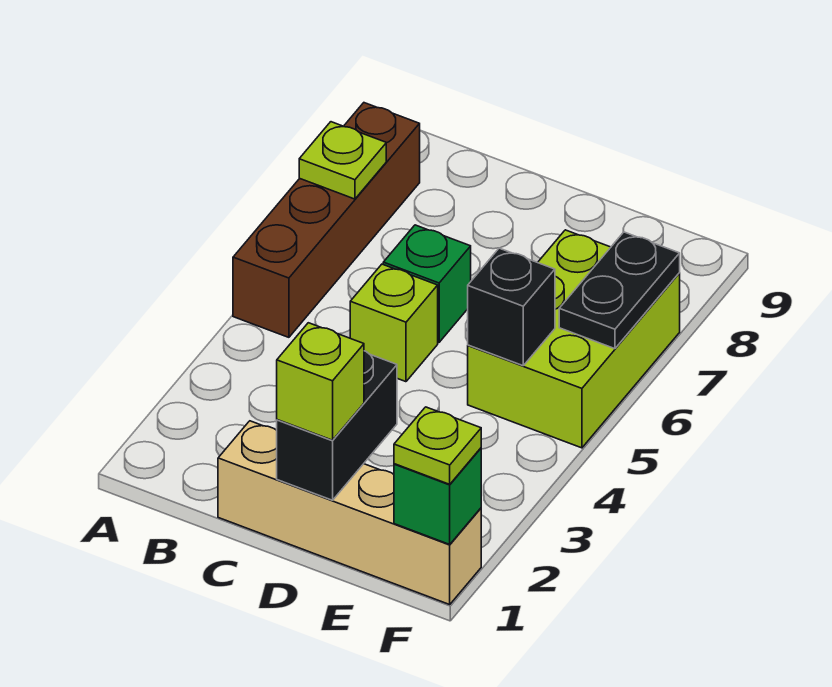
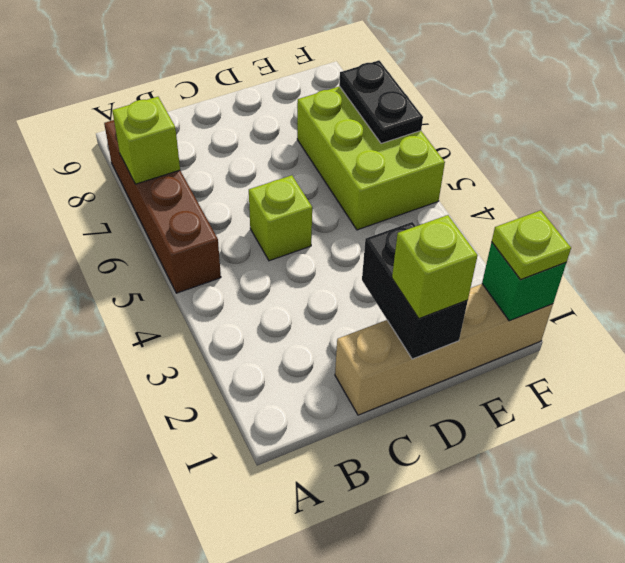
lime 1x1 plate [299,122,386,199] -> lime 1x1 brick [112,97,180,184]
green 1x1 brick [383,225,471,342] -> none
black 1x1 brick [468,248,555,366] -> none

